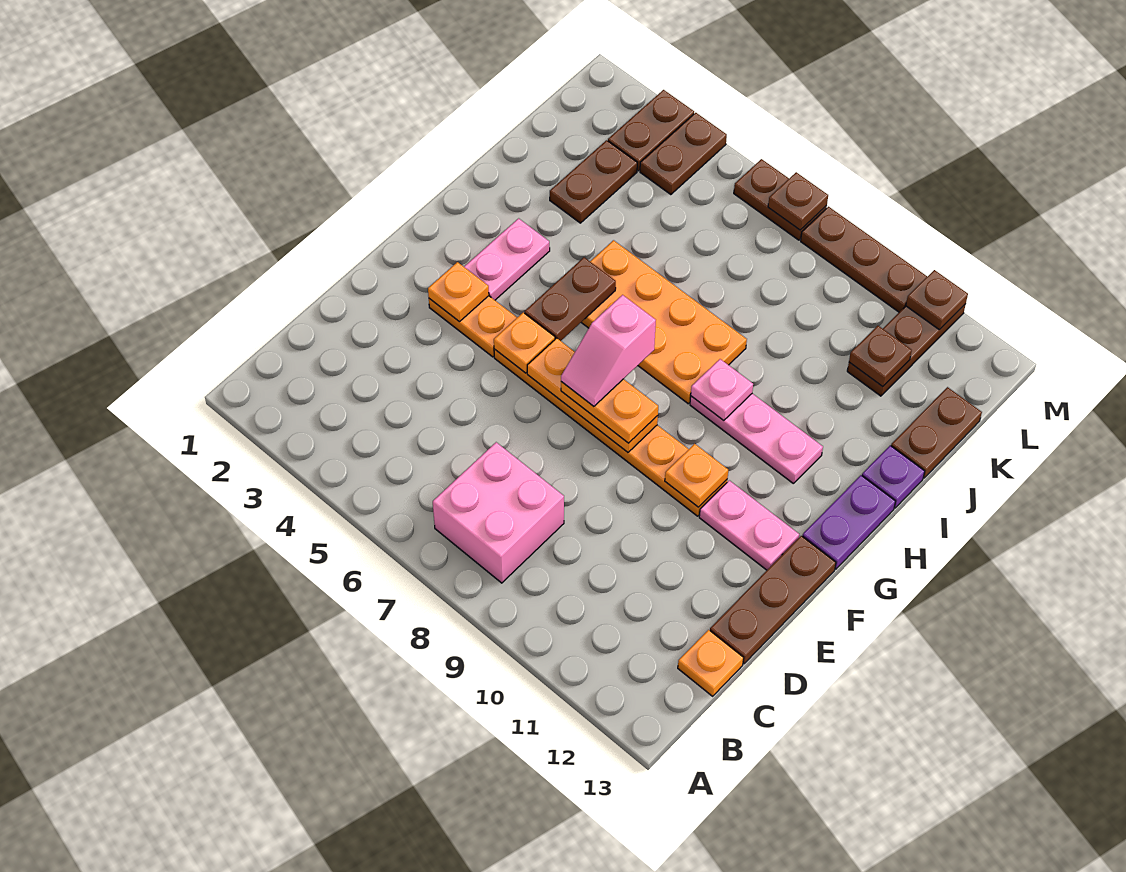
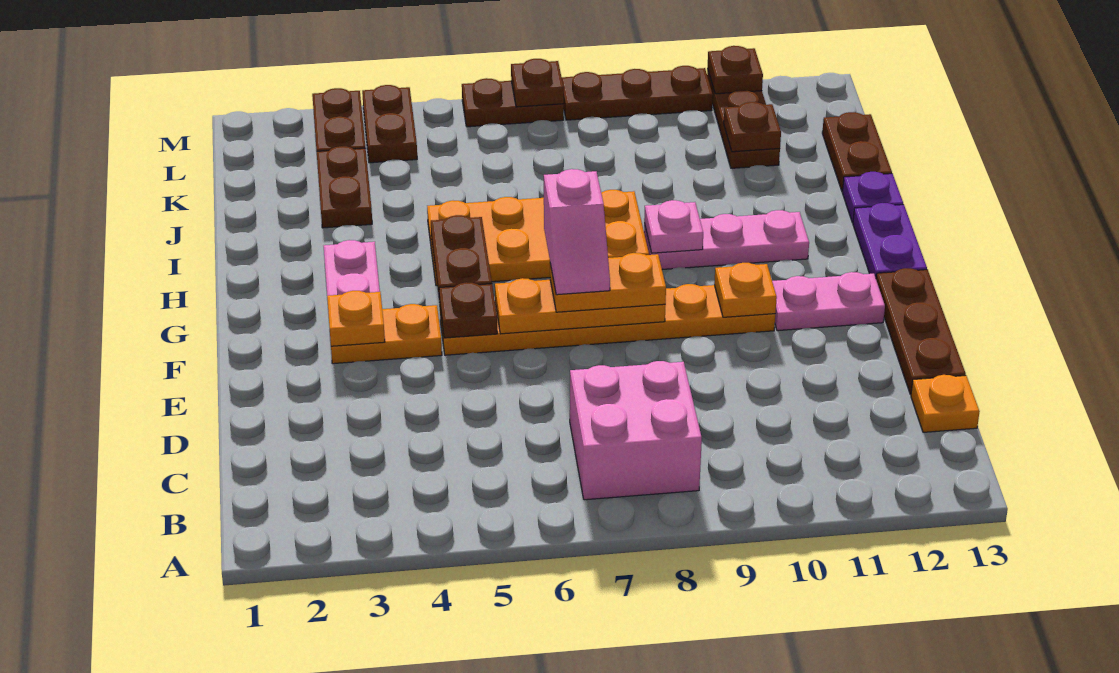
orange 1x1 plate [494,313,555,373] -> brown 1x1 plate [439,282,498,338]

